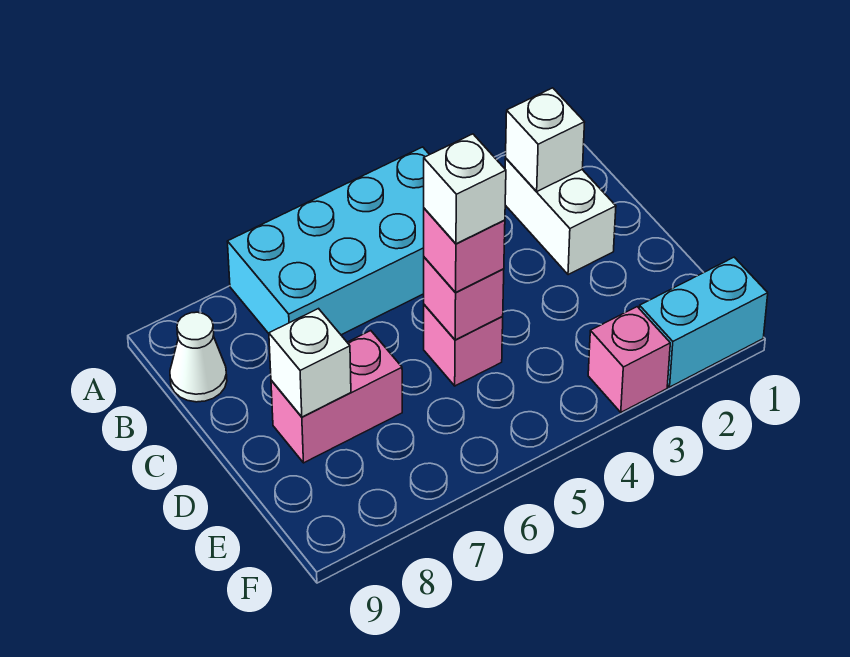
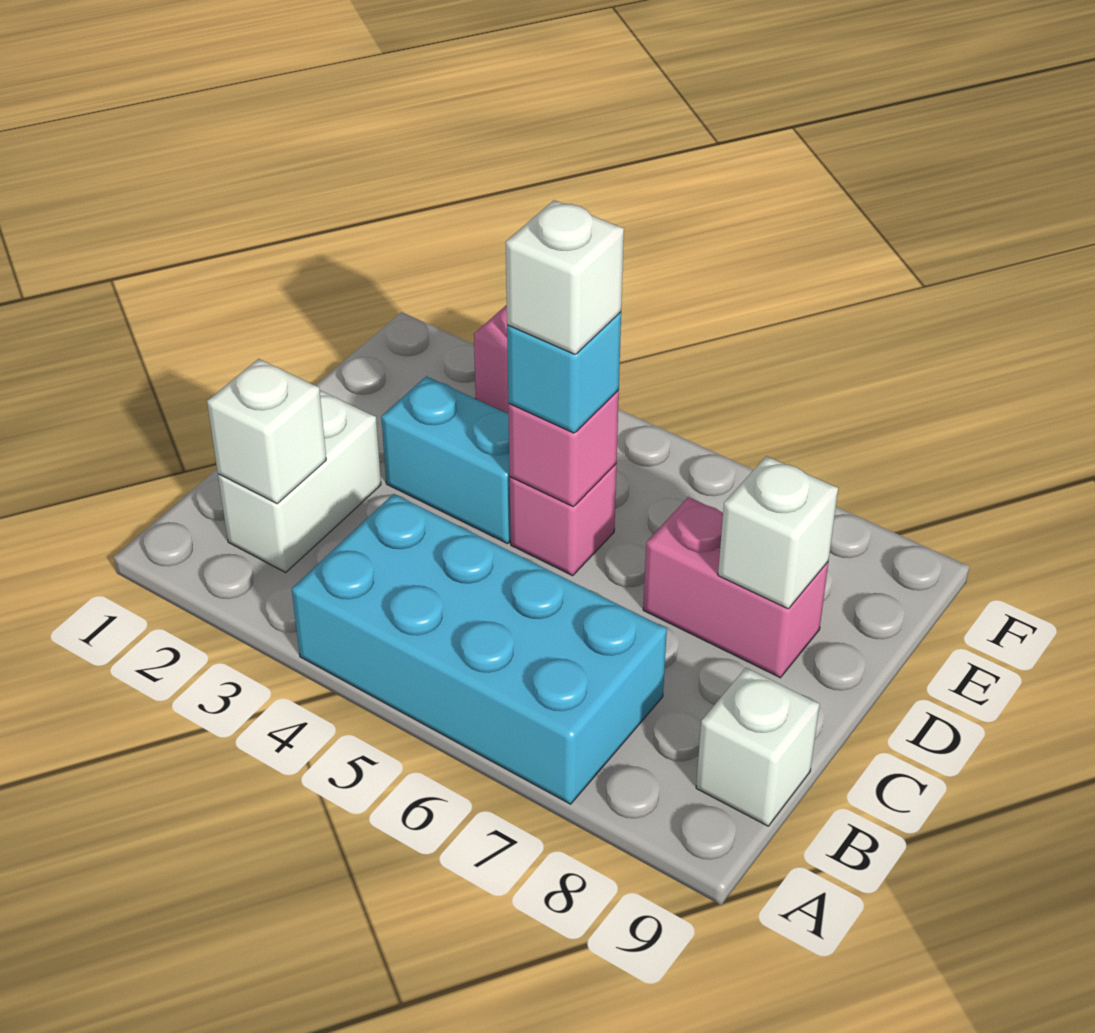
white 1x1 cone [170,312,227,402] -> white 1x1 brick [696,668,820,826]
pink 1x1 brick [424,208,505,293] -> cyan 1x1 brick [507,312,621,433]
cyan 1x2 brick [639,257,768,387] -> cyan 1x2 brick moved to [381,376,511,544]

